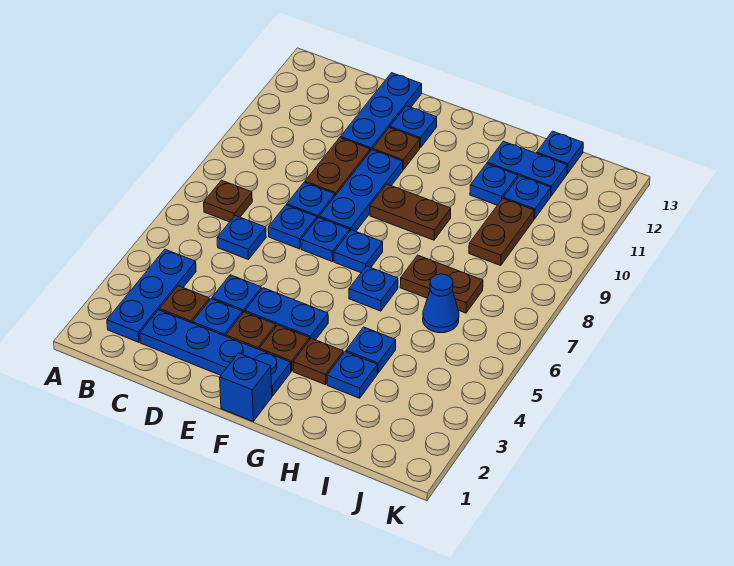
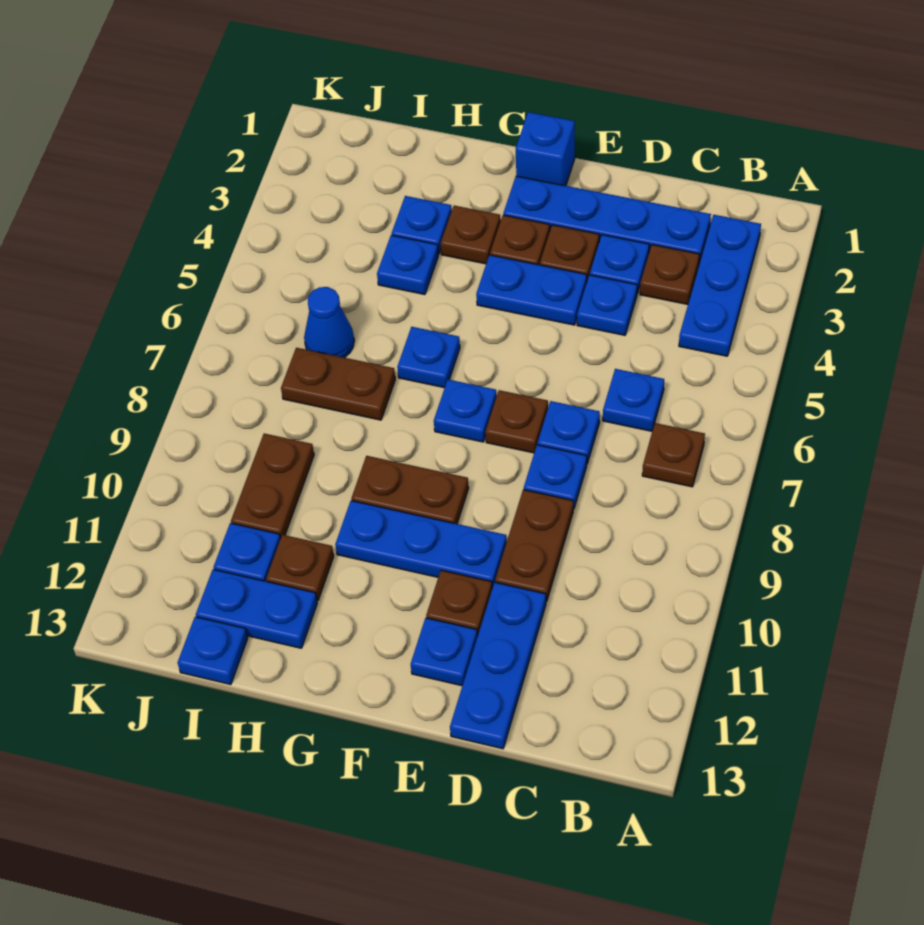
blue 1x1 plate [301,217,350,262] -> brown 1x1 plate [485,390,548,453]
blue 1x3 plate [319,150,403,231] -> blue 1x3 plate turned to [335,501,507,588]
blue 1x1 plate [470,164,518,205] -> brown 1x1 plate [266,535,334,601]

